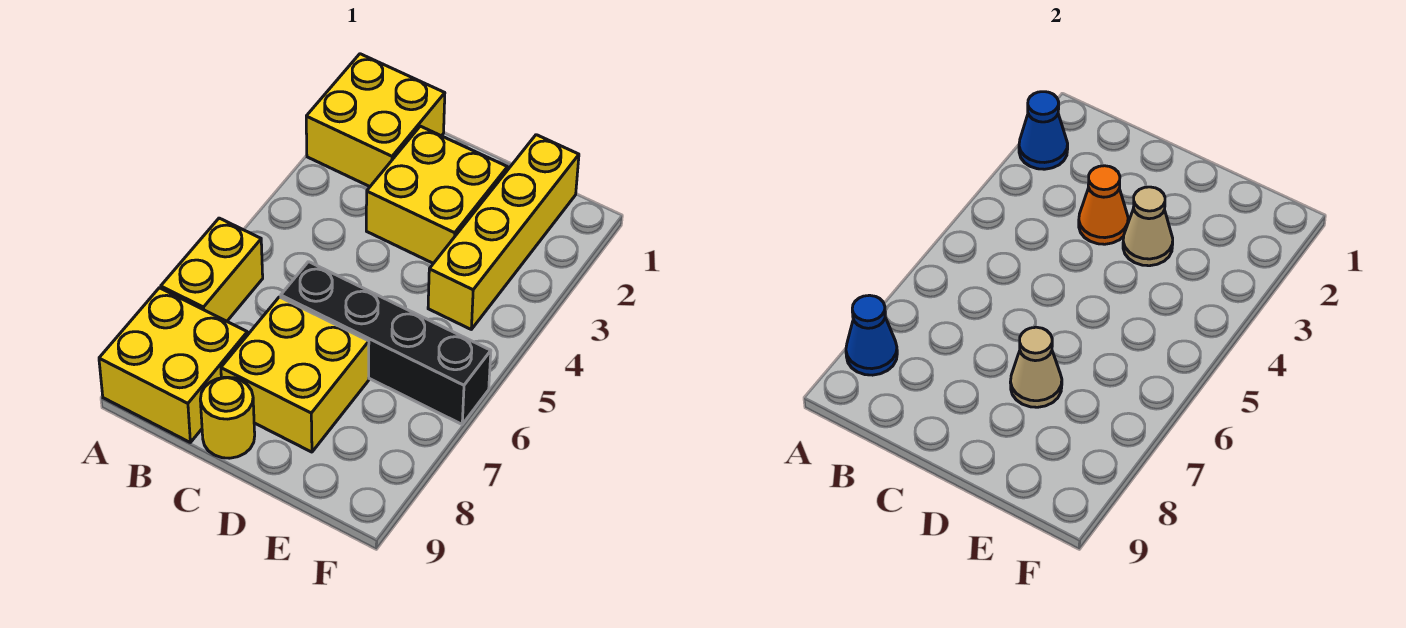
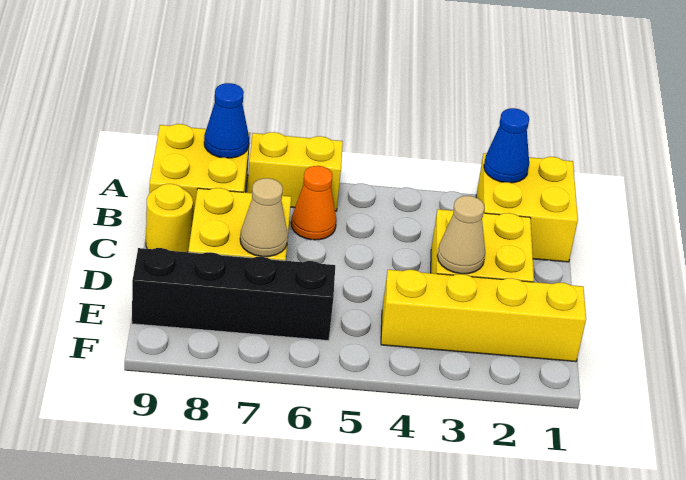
orange 1x1 cone [1079,166,1128,244] -> orange 1x1 cone moved to [291,166,336,240]
black 1x4 brick [281,262,491,424] -> black 1x4 brick turned to [132,248,335,341]

